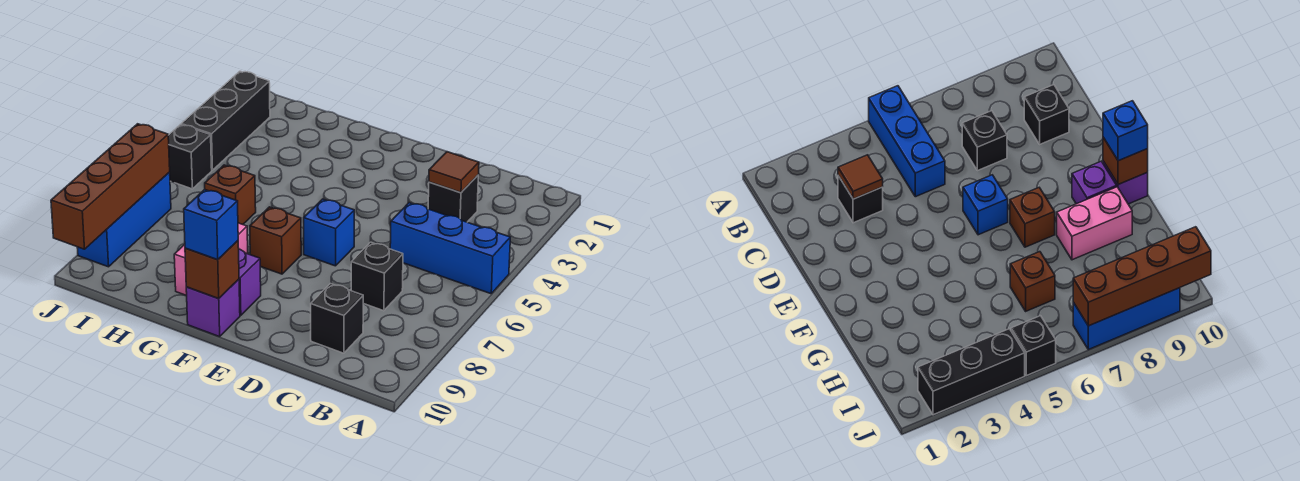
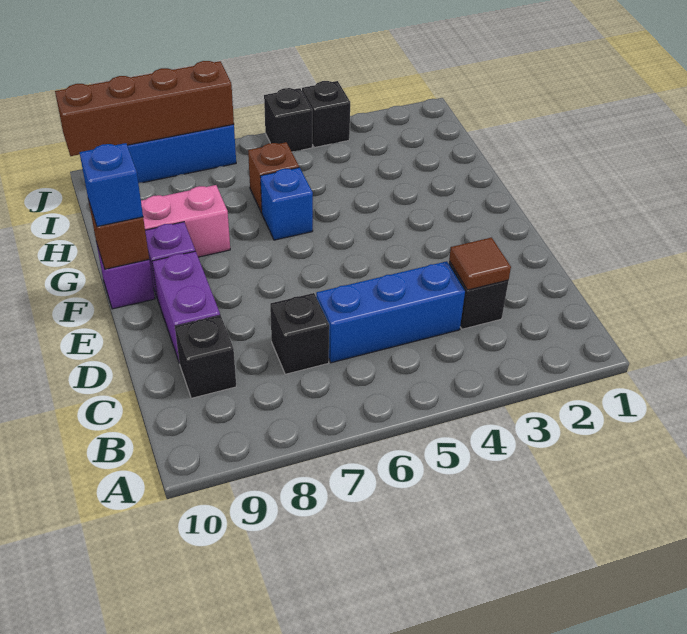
blue 1x3 brick [390,203,510,294] -> blue 1x3 brick turned to [316,261,465,363]
none -> purple 1x2 brick [152,251,220,361]
blue 1x1 brick [304,199,354,266] -> blue 1x1 brick moved to [260,168,313,240]
brown 1x1 brick [250,207,301,274] -> none
black 1x3 brick [181,71,270,170] -> black 1x1 brick [302,81,350,148]

